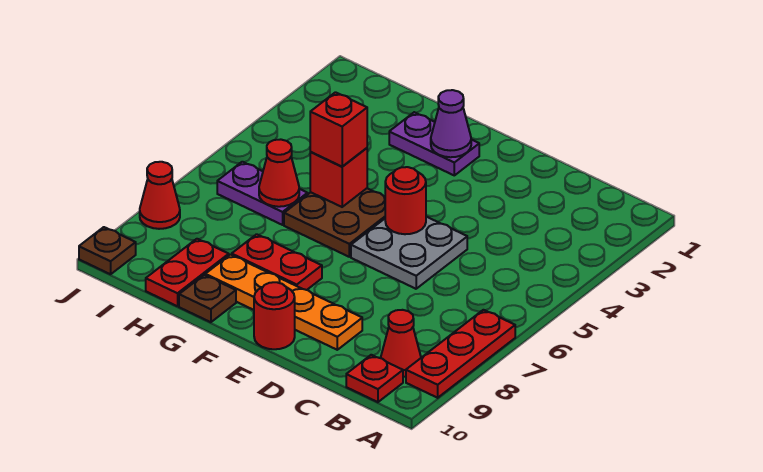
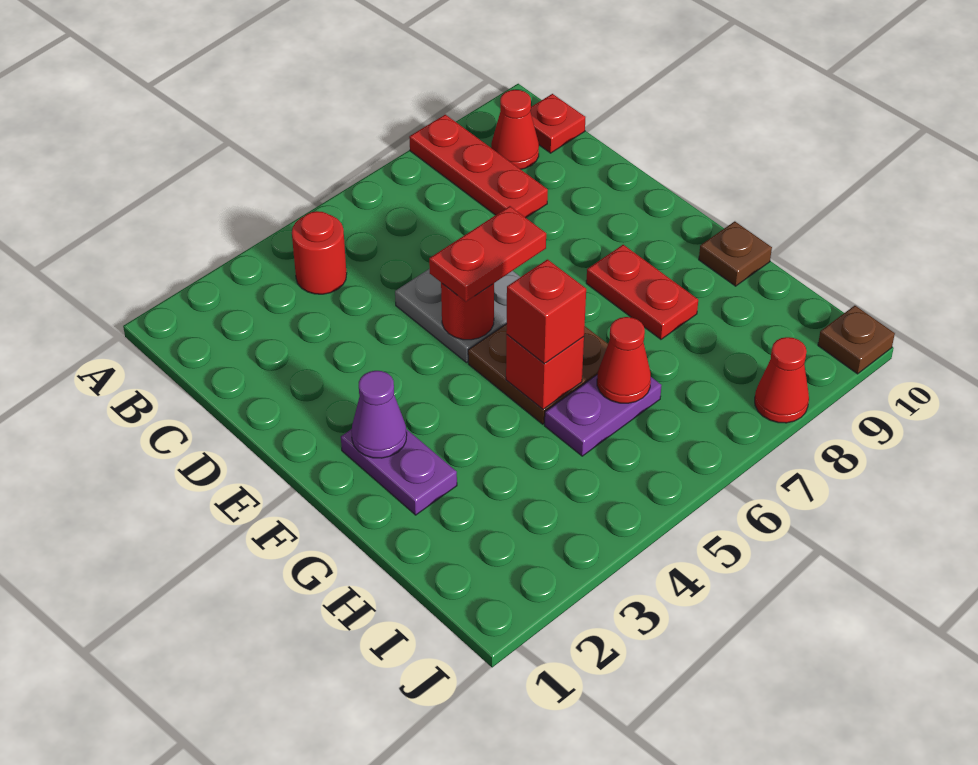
red 1x3 plate [406,310,515,398] -> red 1x3 plate turned to [409,115,548,218]
orange 1x4 plate [205,255,362,350] -> none
red 1x1 round brick [254,282,295,349] -> red 1x1 round brick moved to [292,211,347,294]
purple 1x2 plate [217,162,308,225] -> purple 1x2 plate turned to [545,375,661,456]
red 1x2 plate [146,239,229,306] -> red 1x2 plate moved to [429,206,546,302]

